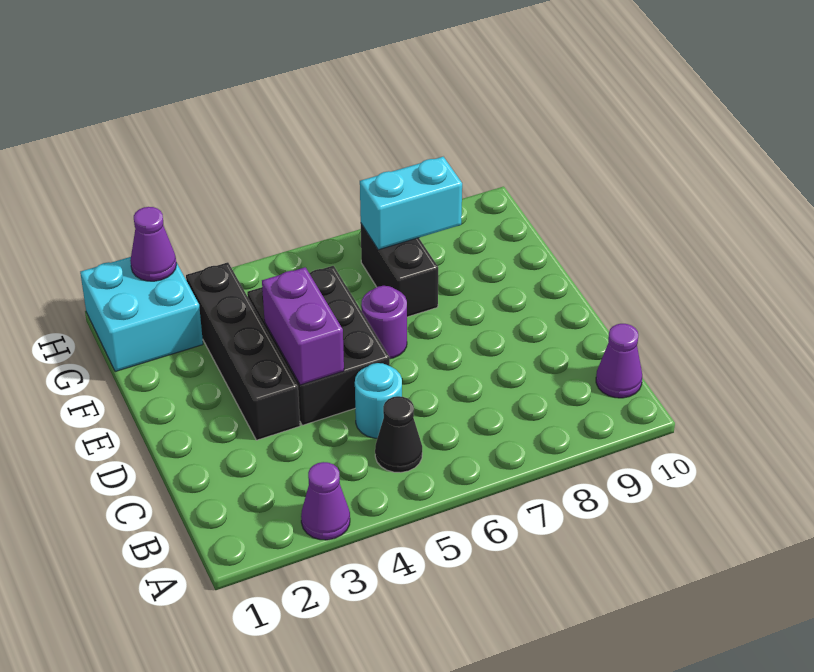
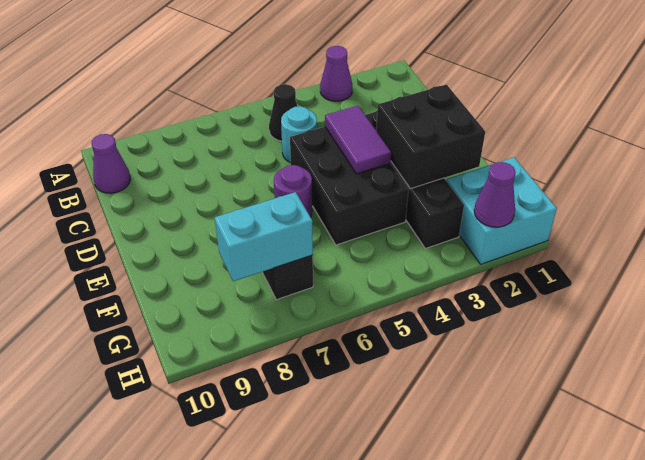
purple 1x2 brick [262,267,344,385] -> purple 1x2 tile [325,106,391,174]
none -> black 2x2 brick [376,84,485,189]

